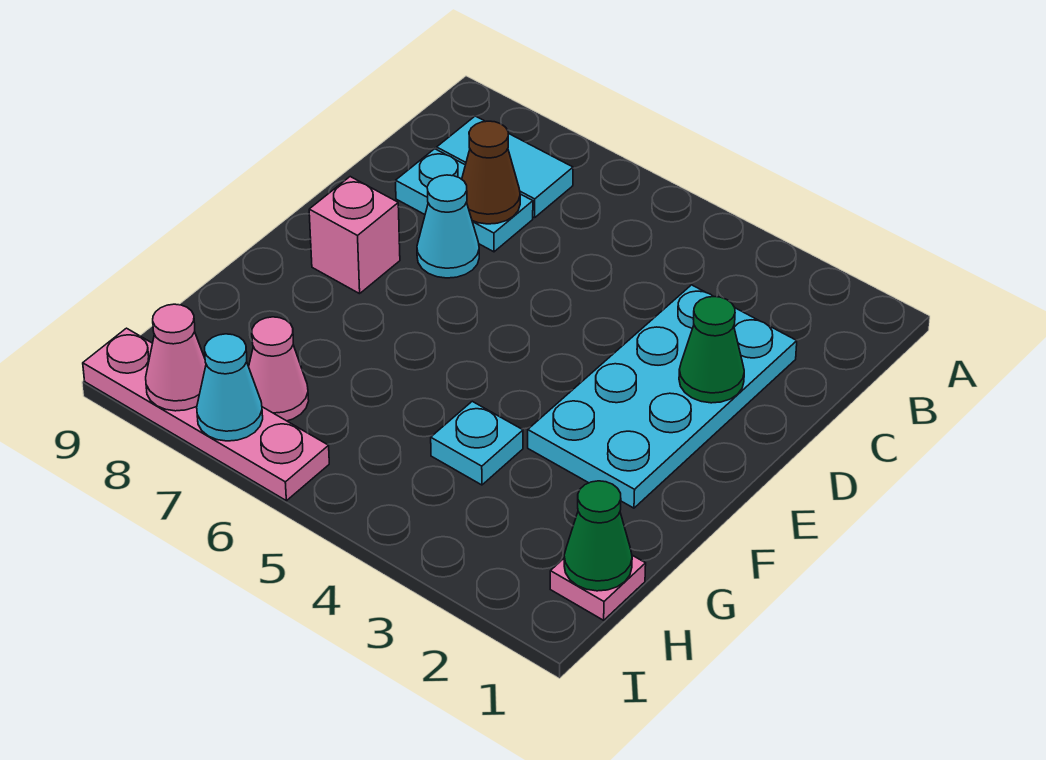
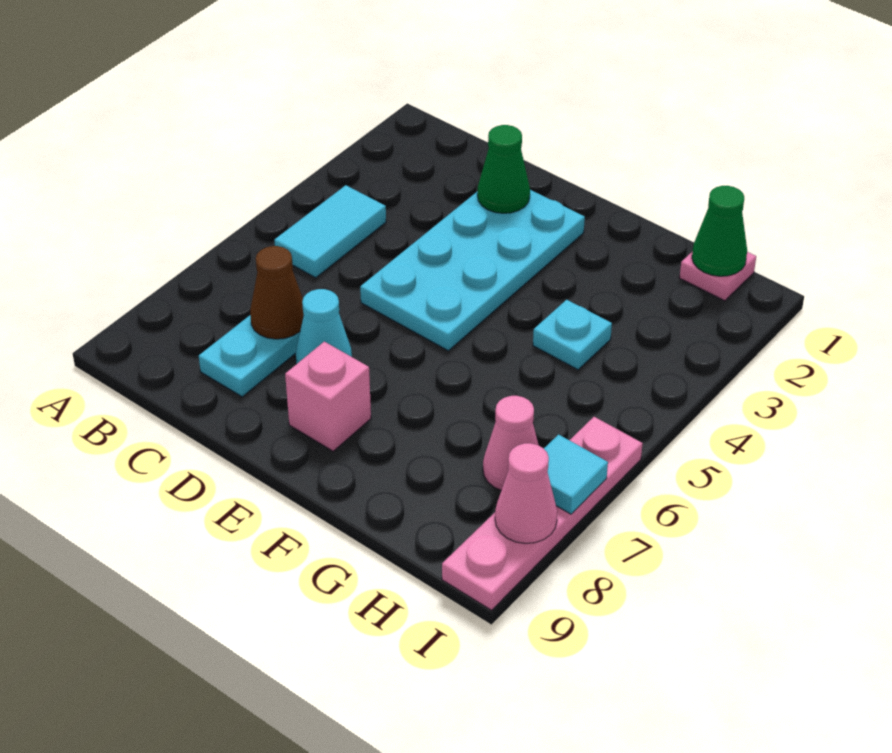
cyan 1x2 tile [437,116,573,218] -> cyan 1x2 tile moved to [274,185,386,278]
cyan 2x4 plate [528,285,797,508] -> cyan 2x4 plate turned to [360,190,585,351]
cyan 1x1 cone [197,334,263,441] -> cyan 1x1 tile [544,434,608,514]

